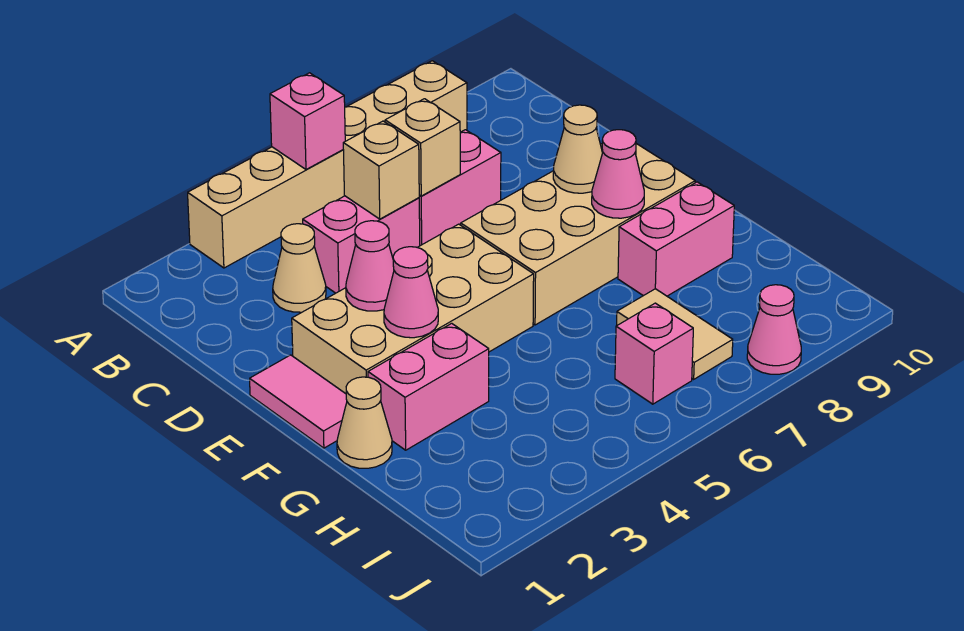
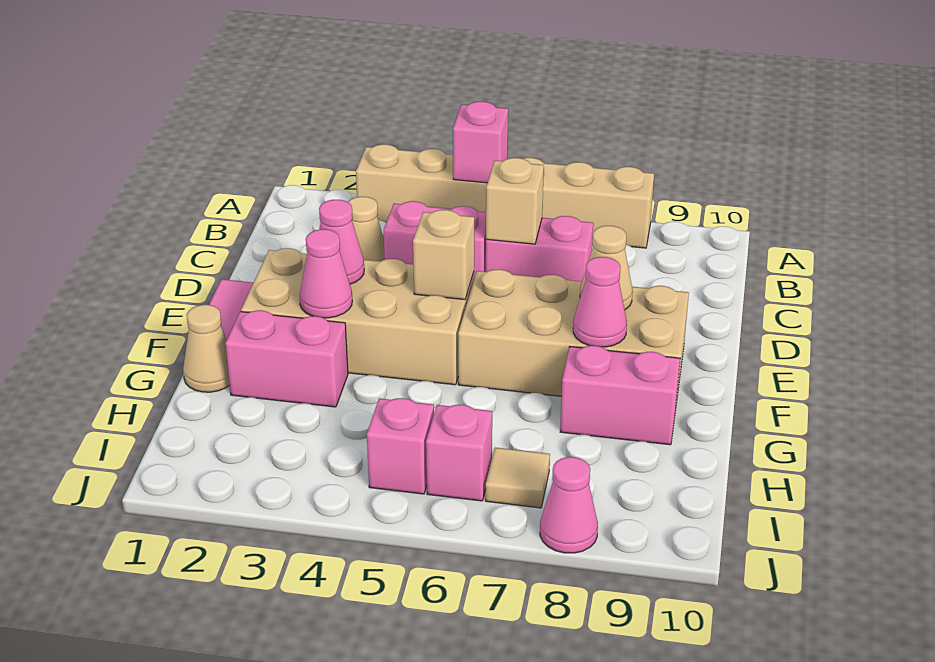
tan 1x1 brick [343,121,419,219] -> tan 1x1 brick moved to [413,210,474,300]
tan 1x2 tile [617,289,733,379] -> tan 1x1 tile [485,448,550,508]
none -> pink 1x1 brick [367,398,434,494]

